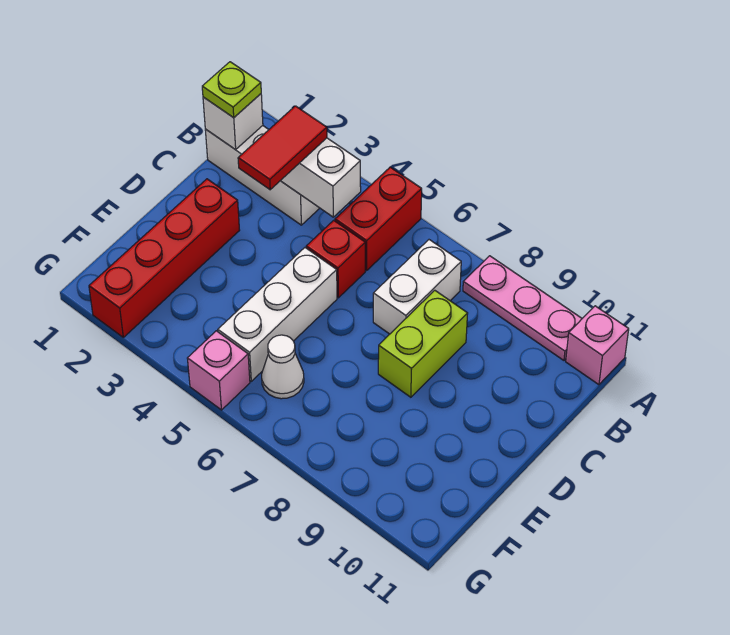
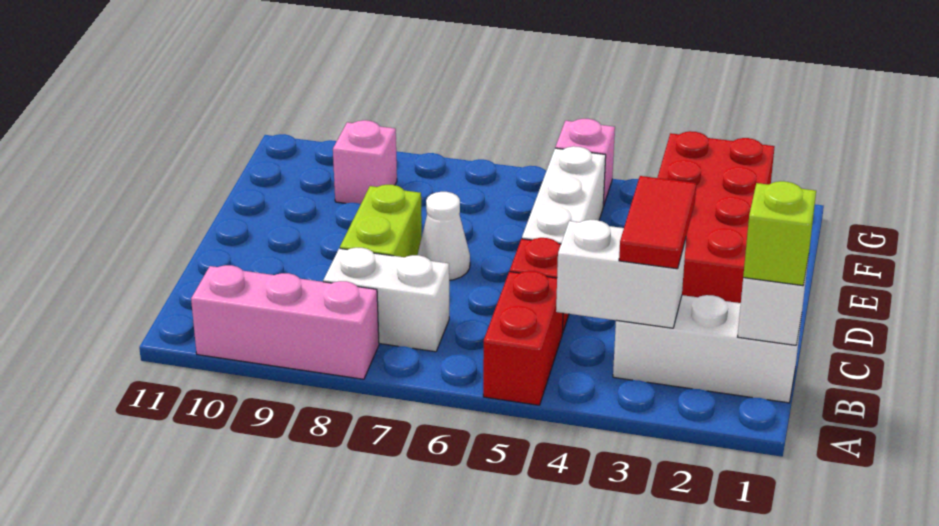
pink 1x3 plate [463,256,582,360] -> pink 1x3 brick [191,265,379,379]
pink 1x1 brick [566,306,629,385] -> pink 1x1 brick moved to [333,120,397,204]
lime 1x1 plate [202,62,261,118] -> lime 1x1 brick [743,181,816,286]
white 1x2 brick [373,240,461,334] -> white 1x2 brick turned to [323,248,449,352]
red 1x4 brick [89,179,240,337] -> red 2x4 brick [657,131,775,303]
white 1x1 cone [262,335,304,399] -> white 1x1 cone moved to [418,192,470,280]

